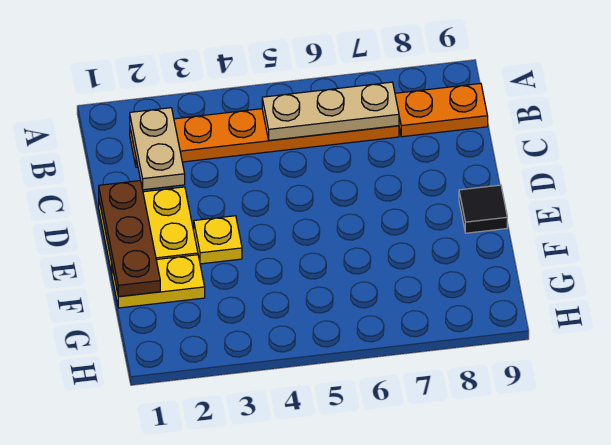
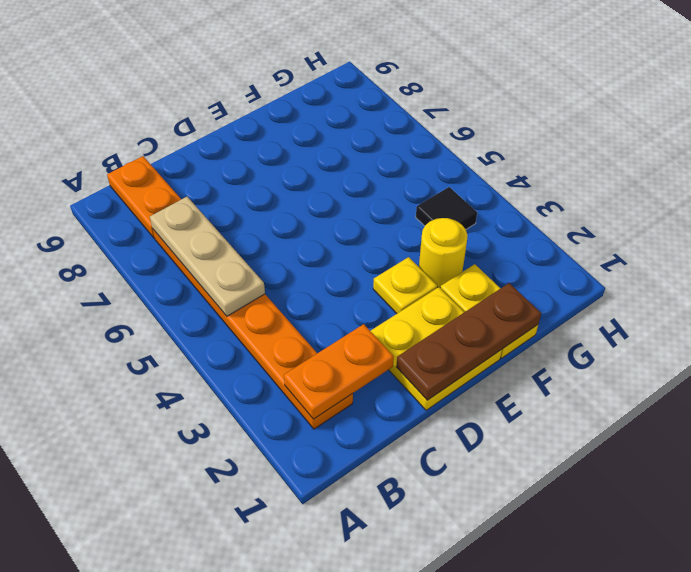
tan 1x2 plate [130,108,185,190] -> orange 1x2 plate [284,324,394,419]
black 1x1 tile [459,185,507,233] -> black 1x1 tile moved to [416,187,477,229]
none -> yellow 1x1 round brick [419,218,468,287]

